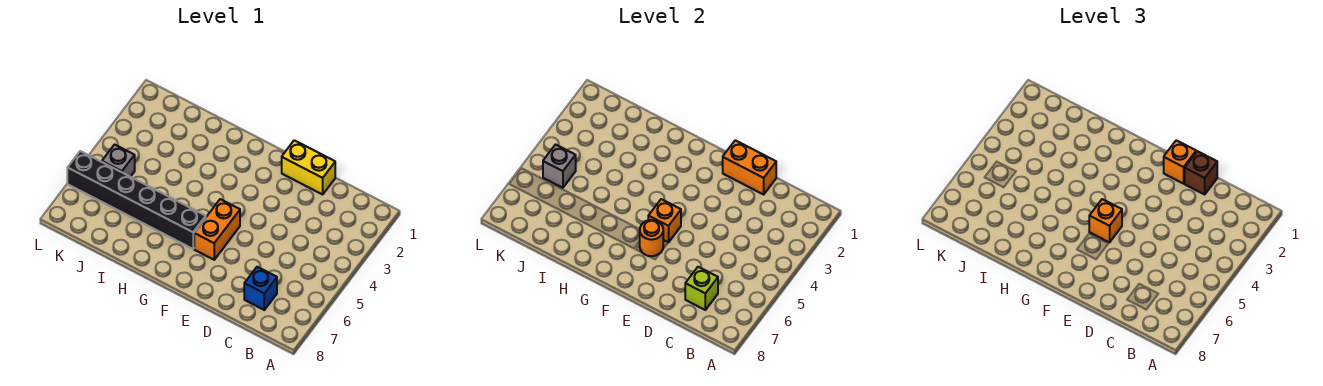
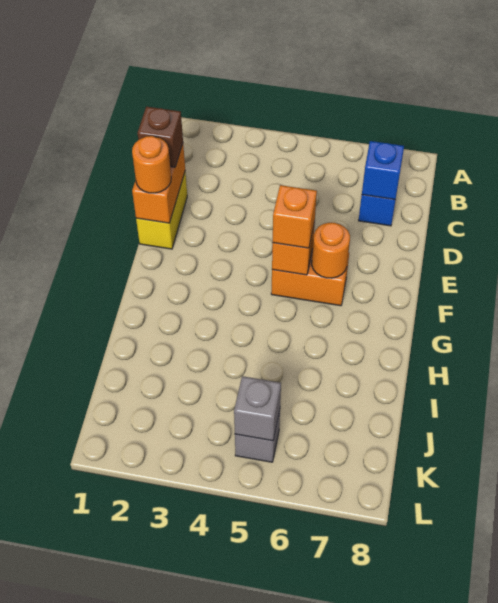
lime 1x1 brick [685,267,718,310] -> blue 1x1 brick [362,141,404,200]
orange 1x1 brick [1164,140,1196,184] -> orange 1x1 round brick [132,136,171,193]
black 1x6 brick [67,151,206,249] -> none

